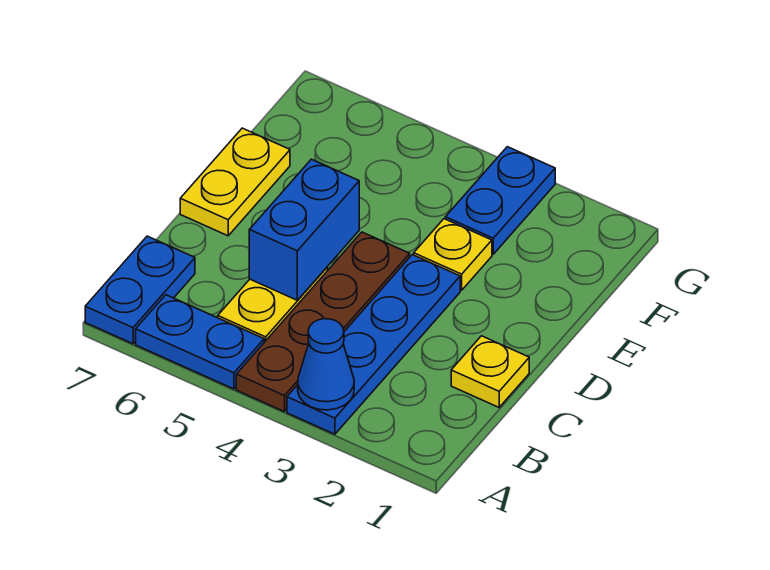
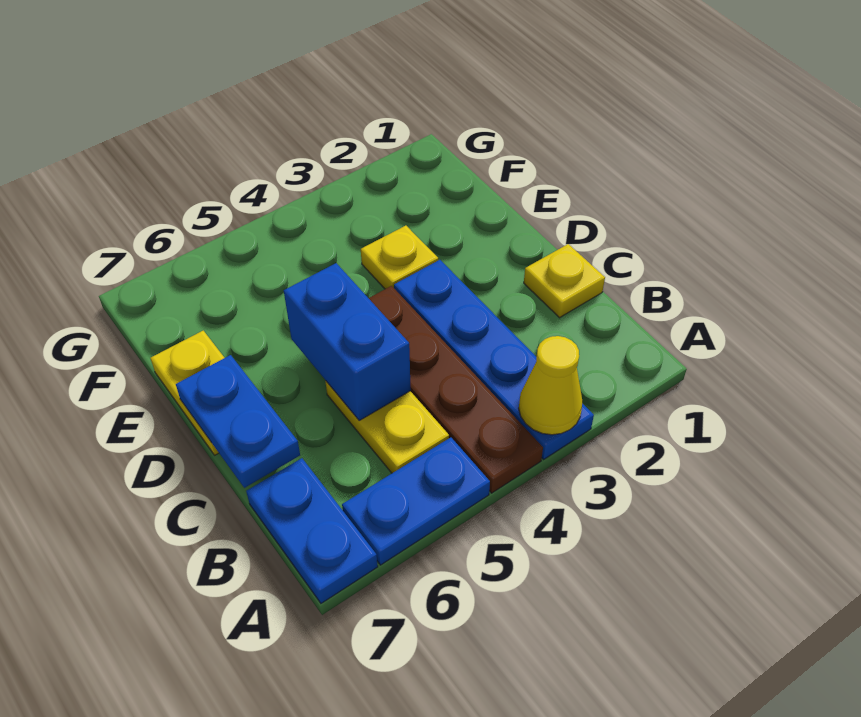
blue 1x1 cone [298,319,354,410] -> yellow 1x1 cone [519,336,582,435]
blue 1x2 plate [445,147,555,254] -> blue 1x2 plate moved to [176,355,300,488]

